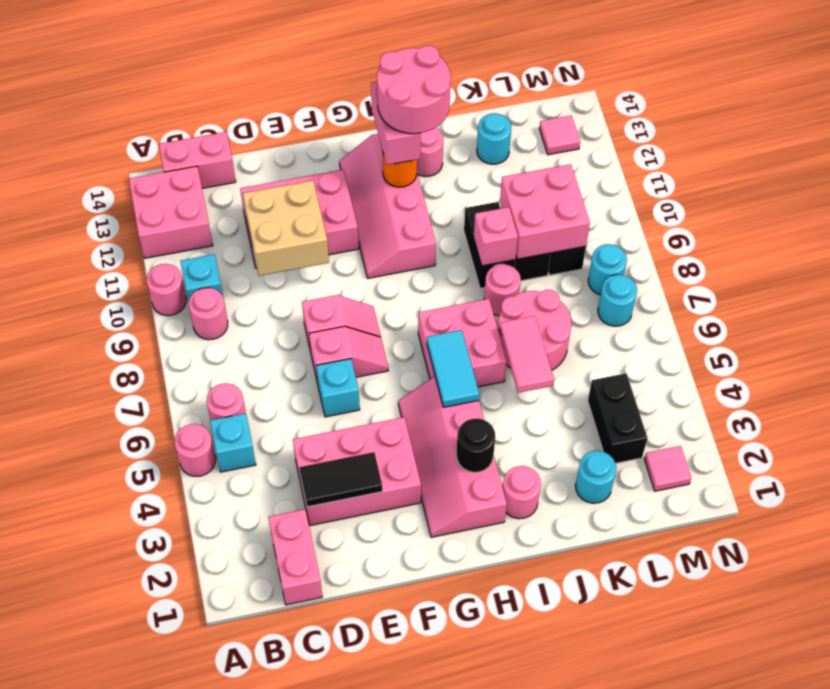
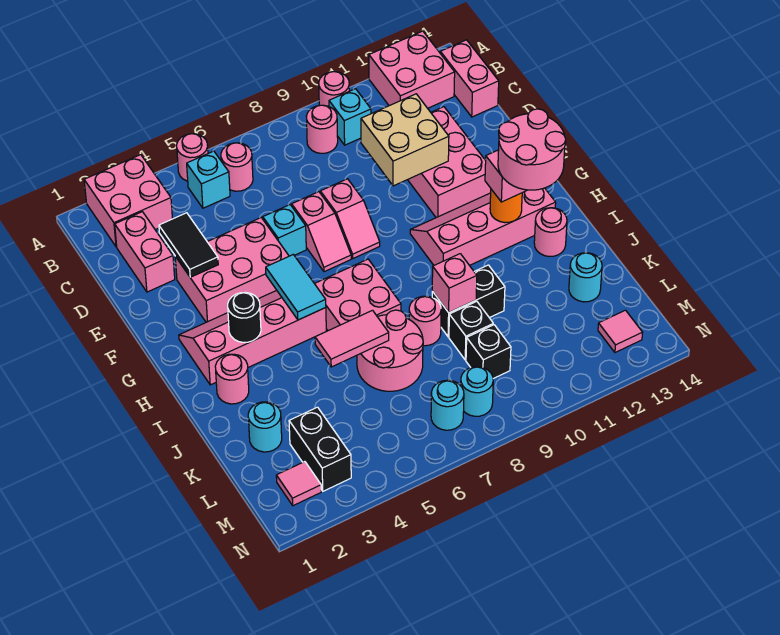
pink 1x2 brick [269,509,322,605] -> pink 1x2 brick turned to [115,212,175,292]
pink 2x3 brick [293,417,421,525] -> pink 2x3 brick turned to [175,218,289,322]
cyan 1x2 tile [427,330,479,407] -> cyan 1x2 tile turned to [266,255,326,320]
pink 2x2 brick [500,164,590,259] -> pink 2x2 brick moved to [84,155,172,247]
black 1x2 brick [588,373,647,463] -> black 1x2 brick turned to [289,407,351,491]

